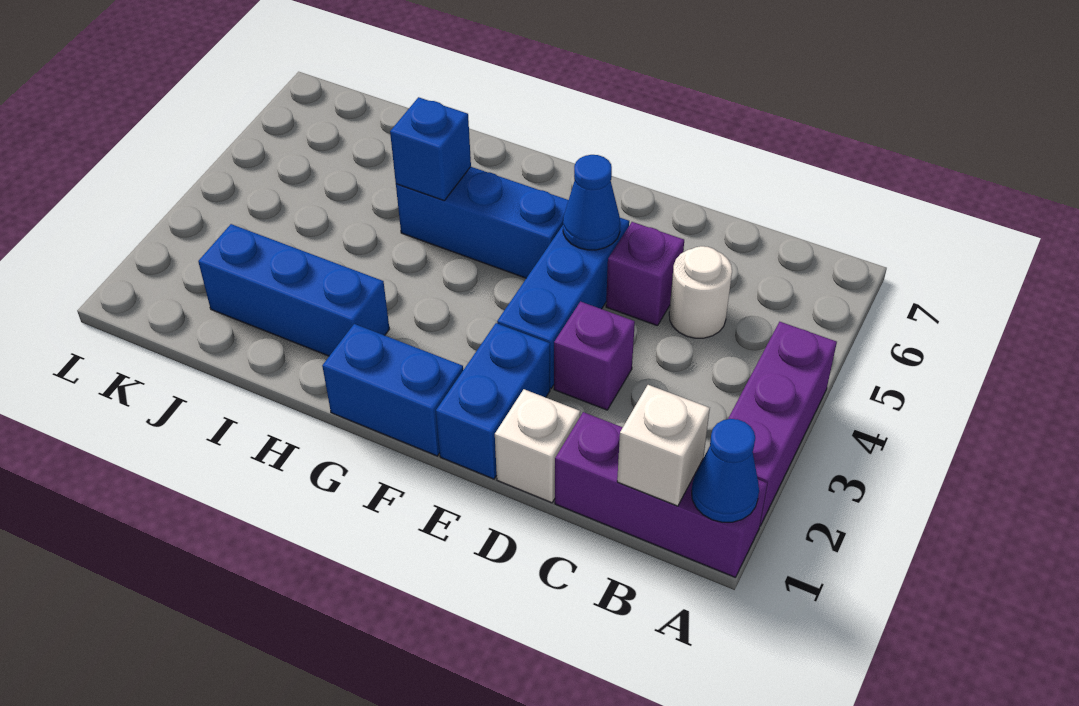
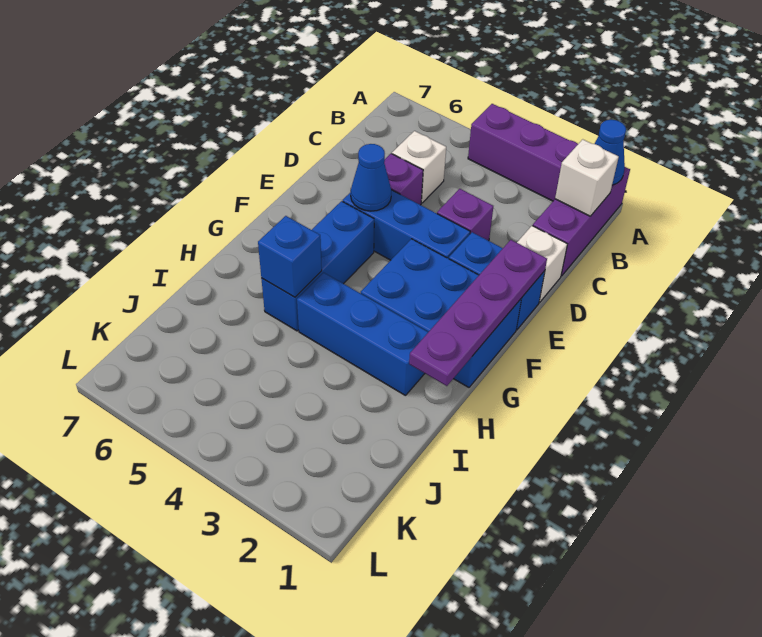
white 1x1 round brick [669,246,732,338] -> white 1x1 brick [392,131,446,203]
none -> purple 1x4 plate [409,240,547,386]
blue 1x2 brick [322,324,463,456] -> blue 2x3 brick [361,239,521,387]
blue 1x3 brick [198,224,389,356] -> blue 1x3 brick turned to [297,273,428,396]

